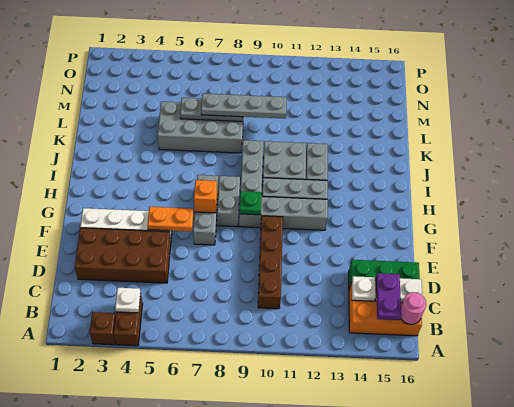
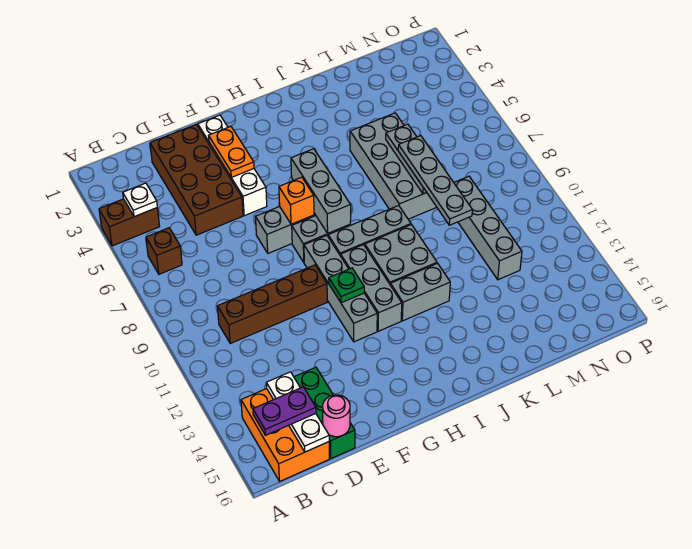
brown 1x1 brick [90,312,115,345] -> brown 1x1 brick moved to [146,228,182,274]
pink 1x1 round brick [401,292,426,324] -> pink 1x1 round brick moved to [323,395,350,437]
orange 1x2 plate [147,207,194,232] -> orange 1x2 plate moved to [209,126,254,178]
green 1x1 plate [239,191,262,215] -> green 1x1 plate moved to [329,268,364,303]
none -> grey 1x3 brick [291,149,351,233]
none -> grey 1x4 brick [454,176,522,280]

